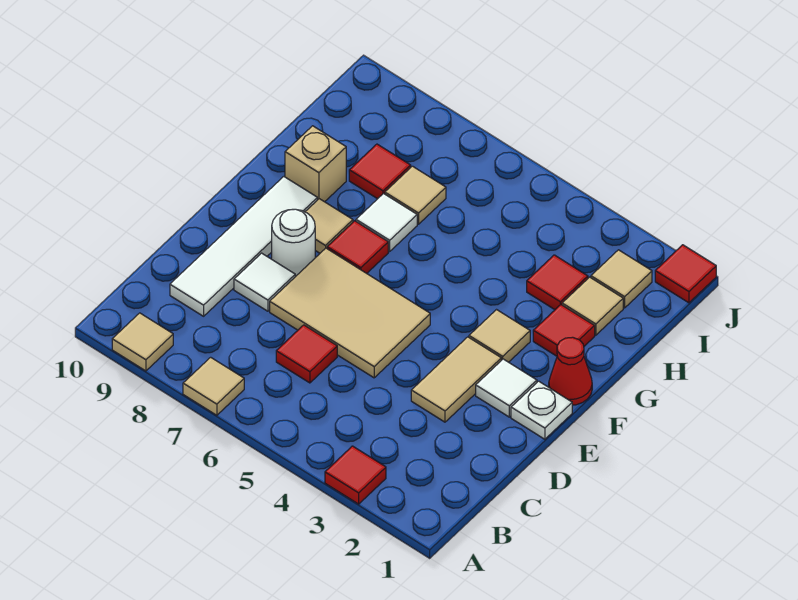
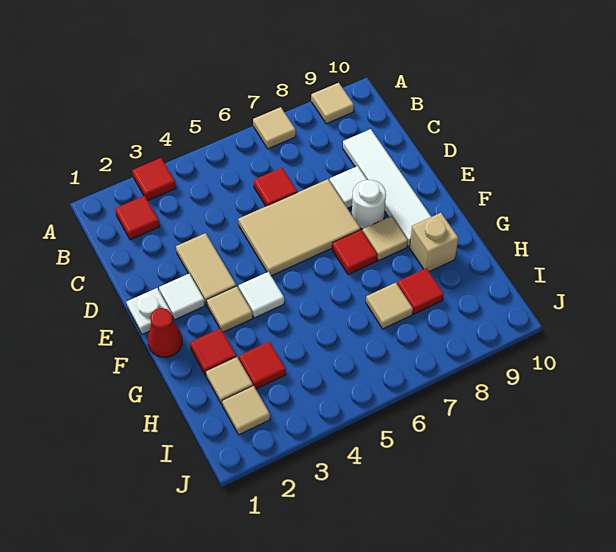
white 1x1 tile [356,194,417,251] -> white 1x1 tile moved to [239,272,284,318]
red 1x1 tile [655,245,716,303] -> red 1x1 tile moved to [115,196,160,240]

